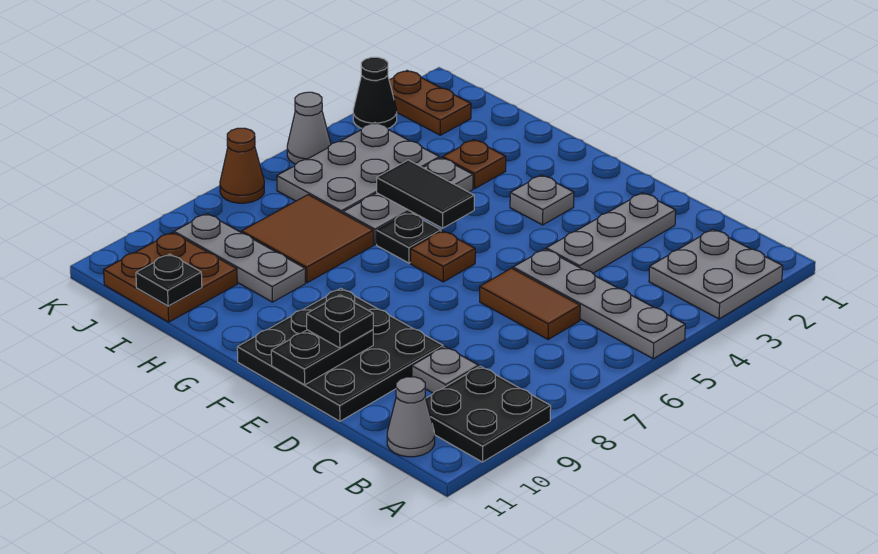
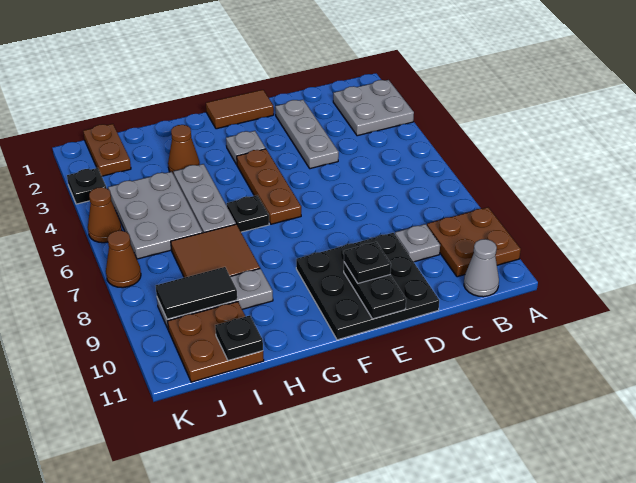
grey 1x4 plate [513,249,685,359] -> none
black 2x2 plate [426,366,551,462] -> brown 2x2 plate [427,207,521,277]
brown 1x2 tile [480,268,580,340] -> brown 1x2 tile moved to [206,90,274,129]
brown 1x1 plate [411,231,475,282] -> brown 1x3 plate [237,149,301,224]
black 1x2 tile [376,160,474,228] -> black 1x2 tile moved to [156,267,237,319]
brown 1x1 plate [443,140,506,189] -> brown 1x1 cone [168,125,200,175]
brown 1x2 plate [389,70,471,135] -> brown 1x2 plate turned to [83,124,131,176]
black 1x1 cone [353,57,397,128] -> black 1x1 plate [67,168,106,204]
grey 1x1 cone [287,92,331,164] -> brown 1x1 cone [88,187,122,243]

